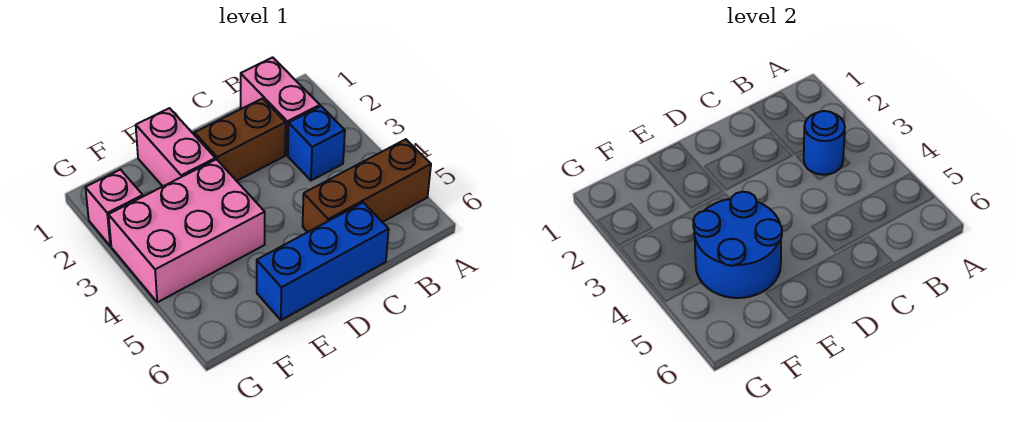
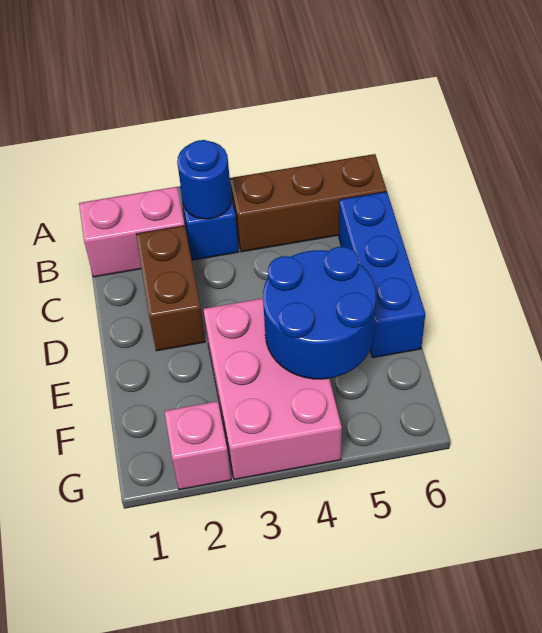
brown 1x3 brick [303,139,431,232] -> brown 1x3 brick turned to [230,154,387,252]
pink 1x2 brick [136,108,215,186] -> none

